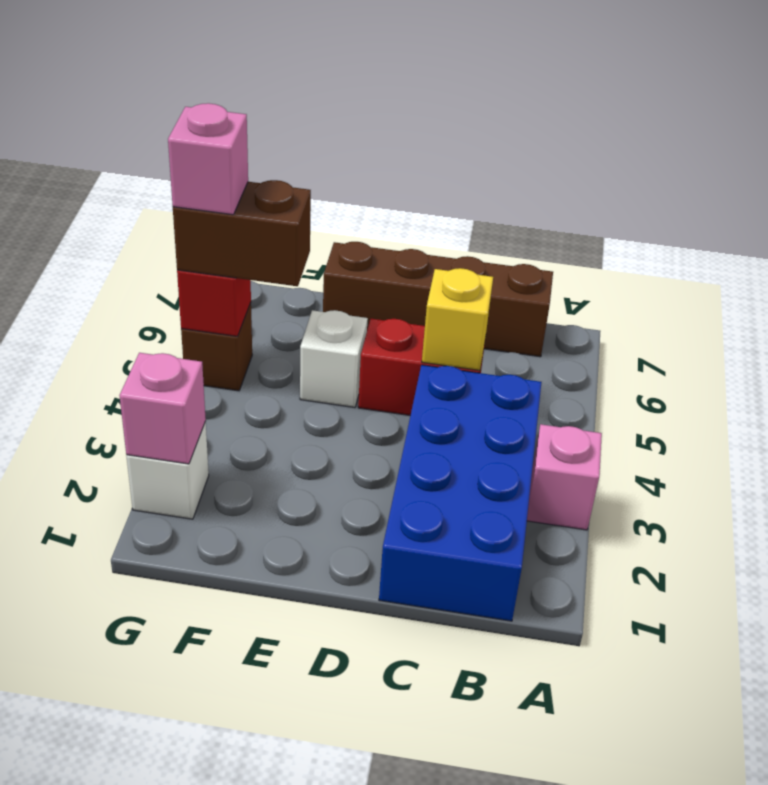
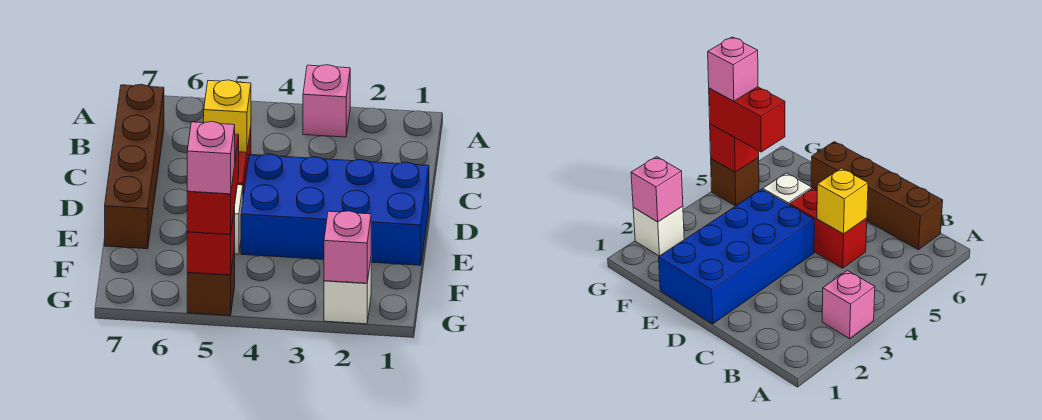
blue 2x4 brick [379,365,542,621] -> blue 2x4 brick moved to [241,154,429,265]
brown 1x2 brick [173,180,311,286] -> red 1x2 brick [187,134,239,234]

